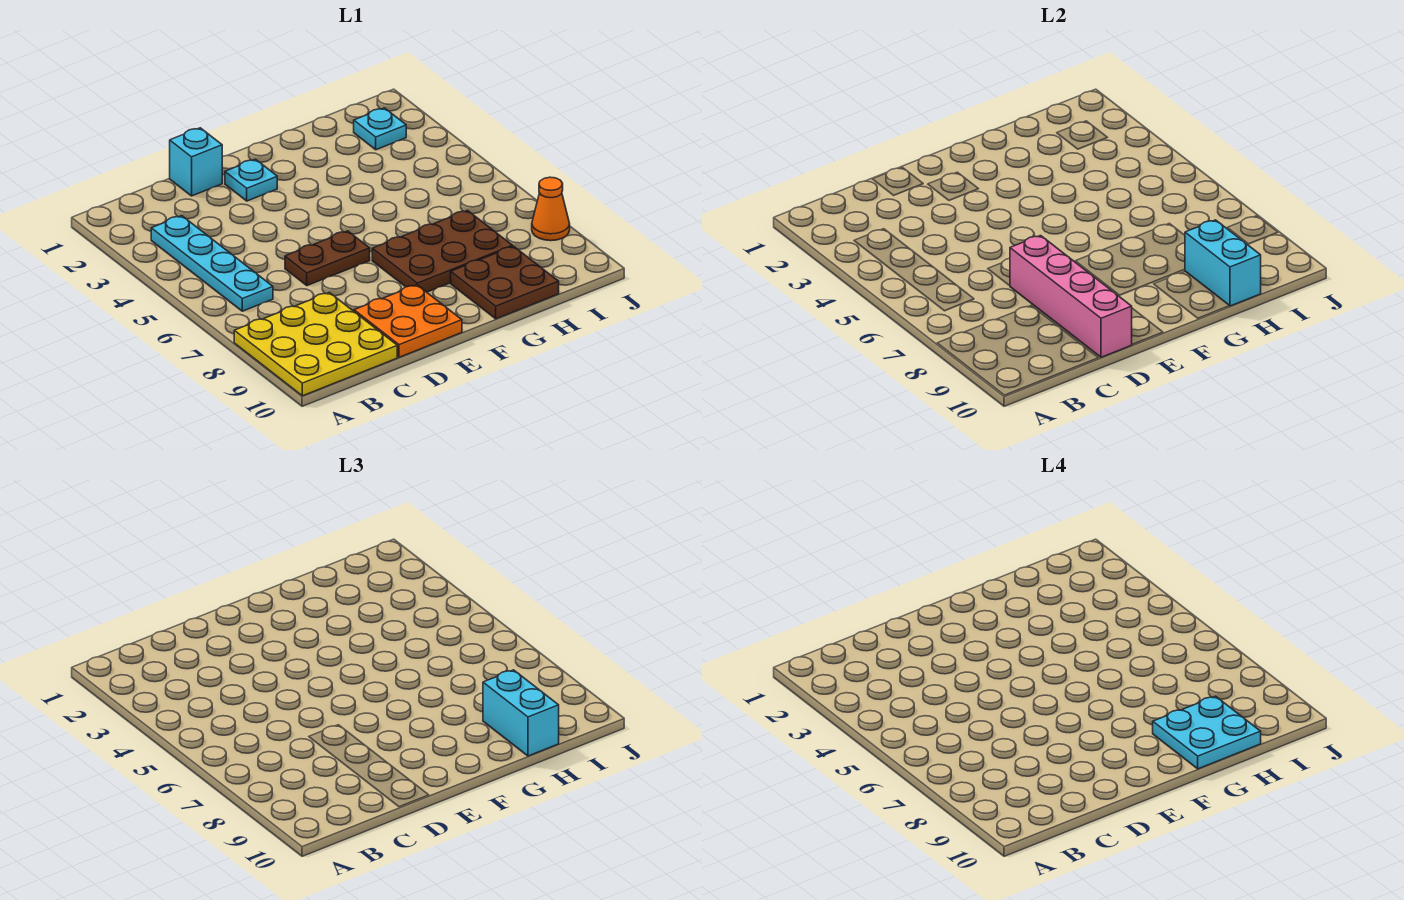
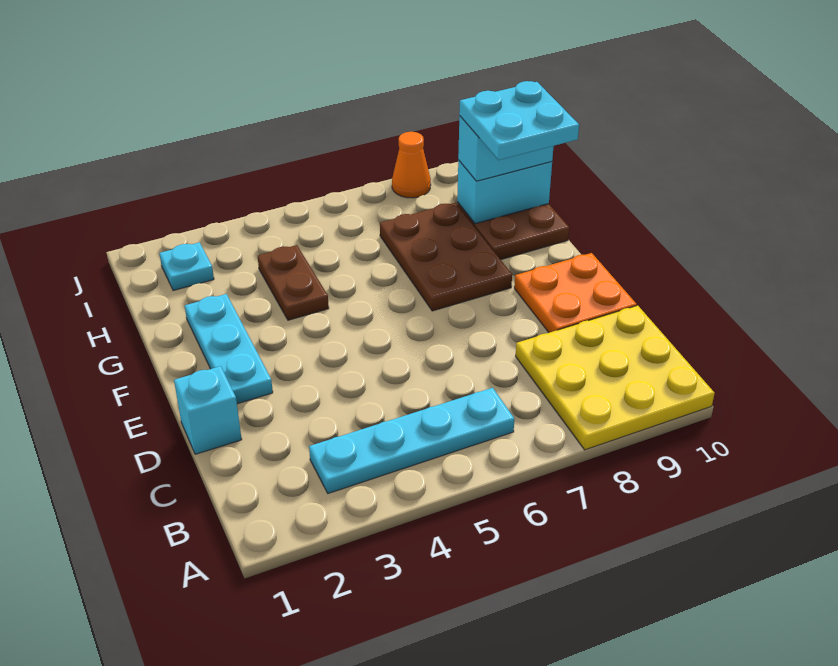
brown 1x2 plate [285,231,370,286] -> brown 1x2 plate moved to [258,245,329,320]
pink 1x4 brick [1010,236,1132,357] -> none
cyan 1x1 plate [225,159,277,201] -> cyan 1x3 plate [185,294,273,404]

